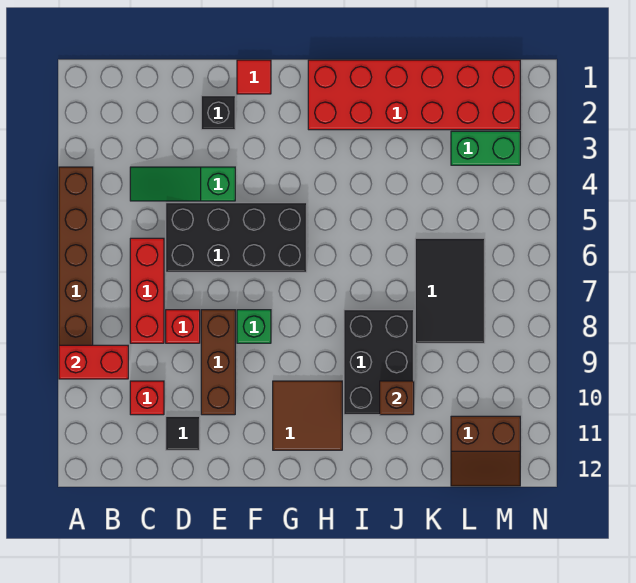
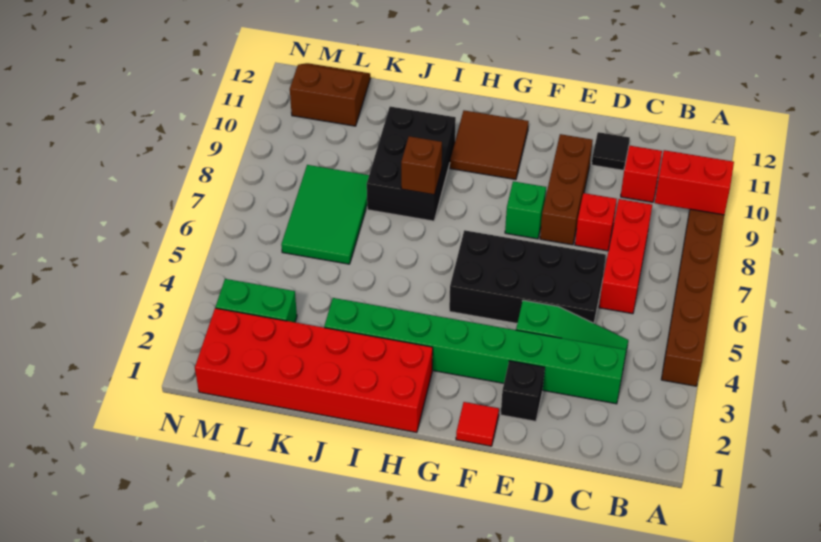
none -> green 1x8 brick [324,298,626,404]
brown 1x1 brick [380,381,414,415] -> brown 1x1 brick moved to [401,136,442,195]
black 2x3 tile [415,238,485,343] -> green 2x3 tile [281,165,369,264]

